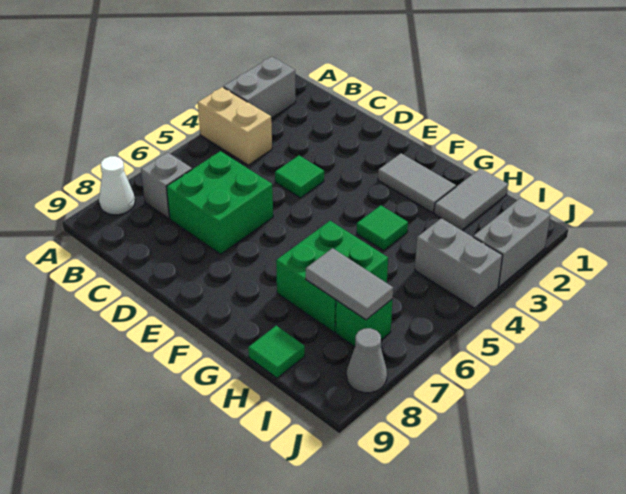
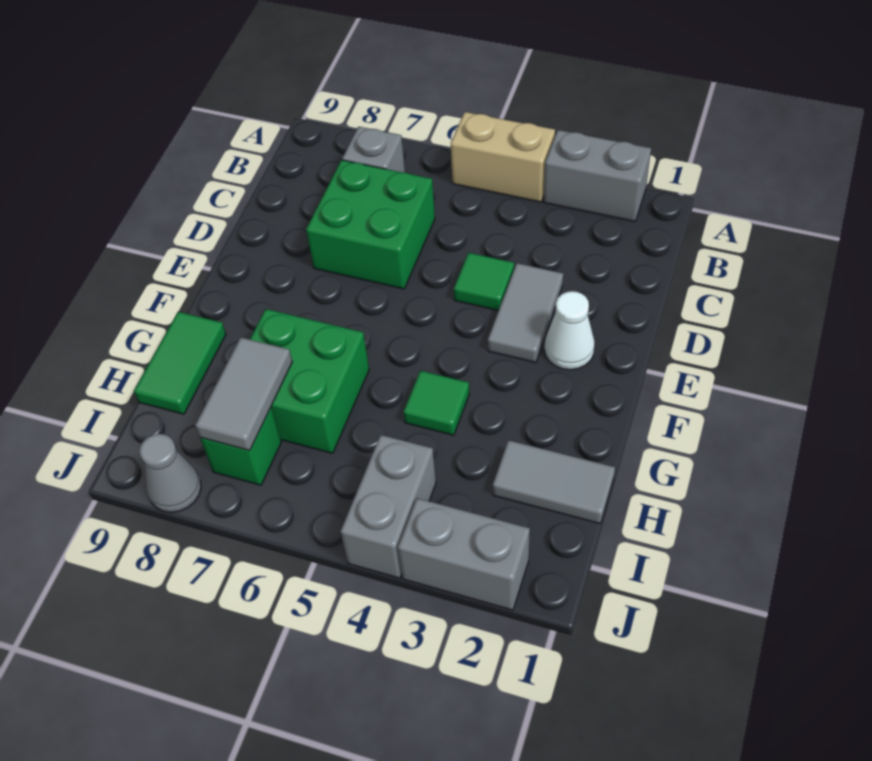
tan 1x2 brick [198,87,272,165] -> tan 1x2 brick turned to [451,112,555,202]
white 1x1 cone [99,156,135,215] -> white 1x1 cone moved to [544,291,595,370]
grey 1x2 tile [378,153,456,213] -> grey 1x2 tile moved to [488,263,563,362]
green 1x1 tile [248,326,305,378] -> green 1x2 tile [134,312,226,414]

